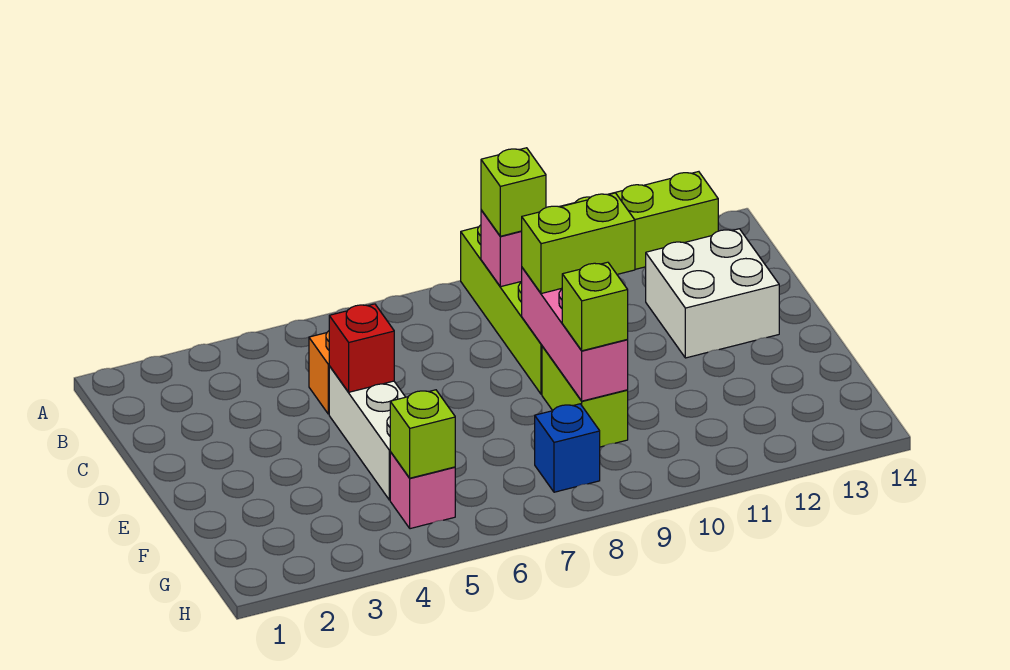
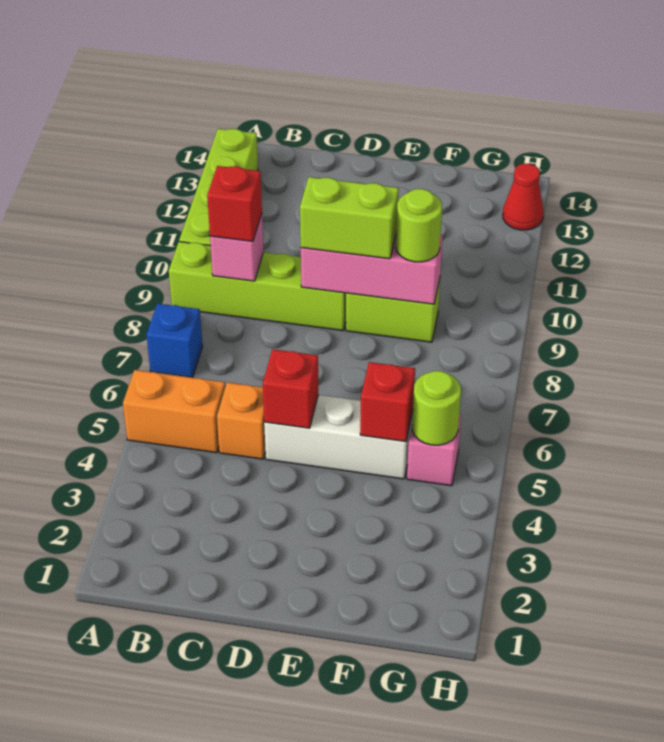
none -> orange 1x2 brick [123,370,225,453]
lime 1x1 brick [481,148,546,236] -> red 1x1 brick [207,166,262,241]
white 2x2 brick [646,229,779,358] -> none
lime 1x2 brick [522,193,635,294] -> lime 1x2 brick turned to [300,177,399,259]
none -> red 1x1 brick [360,362,415,442]
lime 1x1 brick [562,262,628,351] -> lime 1x1 round brick [396,189,442,262]
lime 1x1 brick [390,390,455,478] -> lime 1x1 round brick [412,371,461,445]
blue 1x1 brick [535,404,600,492] -> blue 1x1 brick moved to [147,304,202,378]
none -> red 1x1 cone [503,164,543,230]

